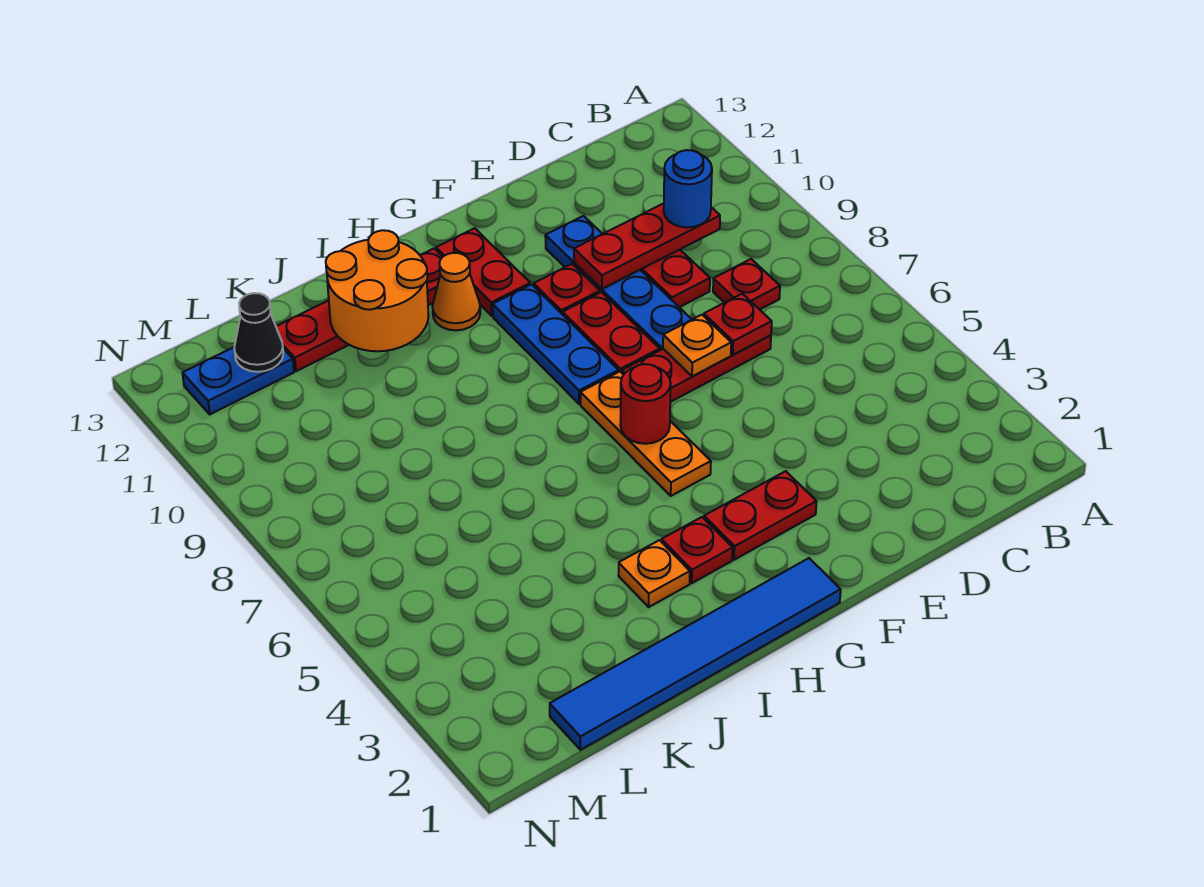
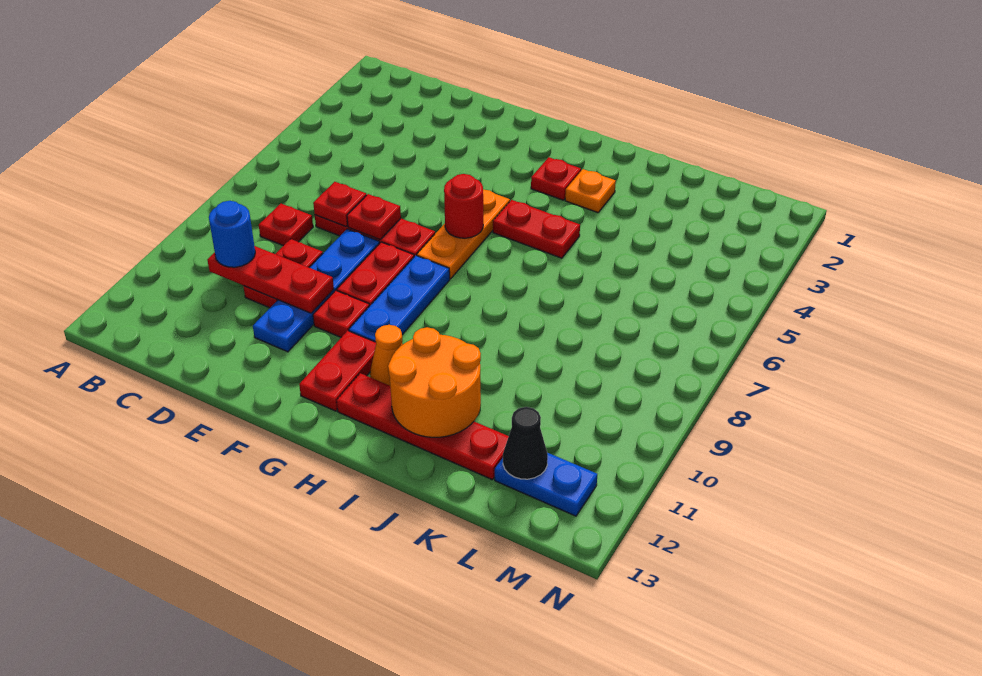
orange 1x1 plate [663,315,731,377] -> red 1x1 plate [347,194,401,239]
red 1x2 plate [704,471,817,560] -> red 1x2 plate moved to [493,200,580,258]
blue 1x6 tile [550,558,841,750] -> none

